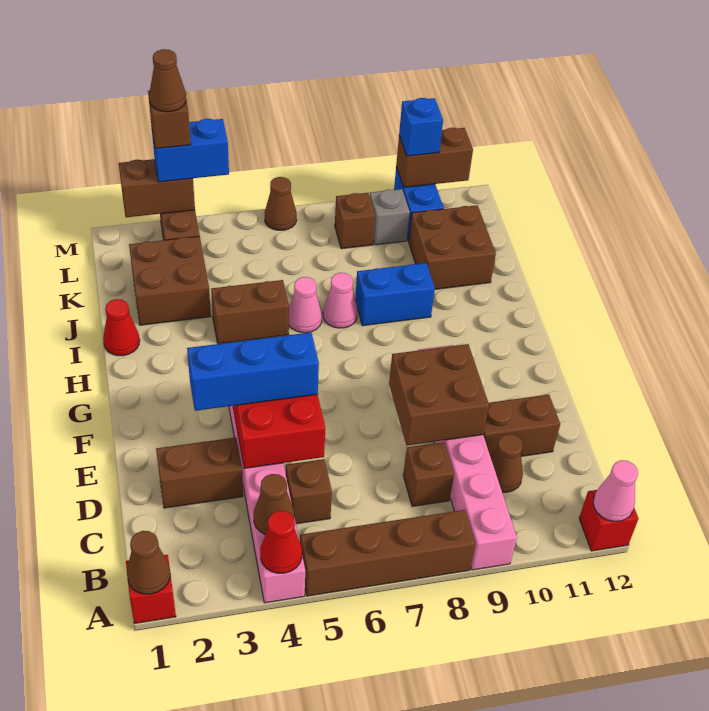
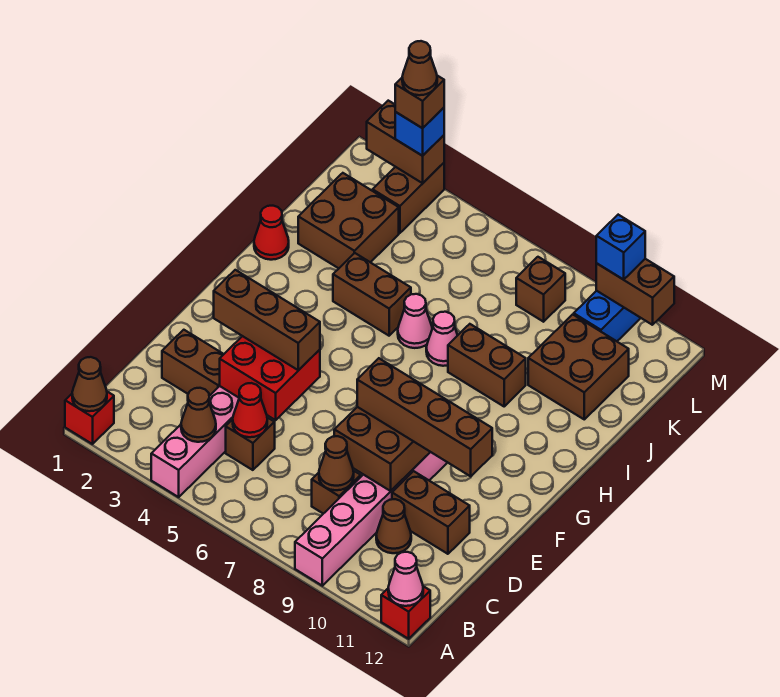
red 1x1 cone [260,511,302,573] -> red 1x1 cone moved to [233,383,267,437]
brown 1x4 brick [300,510,475,596] -> brown 1x4 brick moved to [357,358,492,476]
blue 1x3 brick [187,332,319,411] -> brown 1x3 brick [214,270,320,370]
blue 1x2 brick [355,263,435,326] -> brown 1x2 brick [448,324,526,406]
grey 1x1 brick [370,189,410,245] -> none
blue 1x2 brick [152,119,229,182] -> blue 1x1 brick [395,108,444,156]
brown 1x1 cone [265,177,297,230] -> brown 1x1 cone moved to [319,436,354,490]

